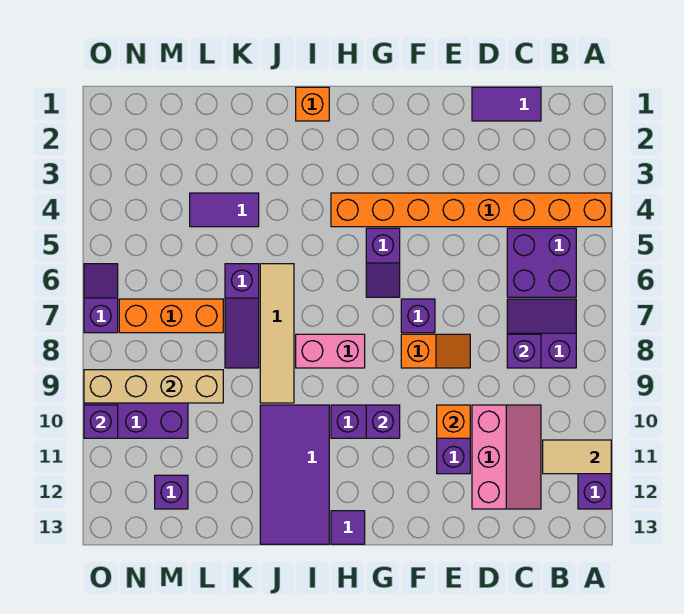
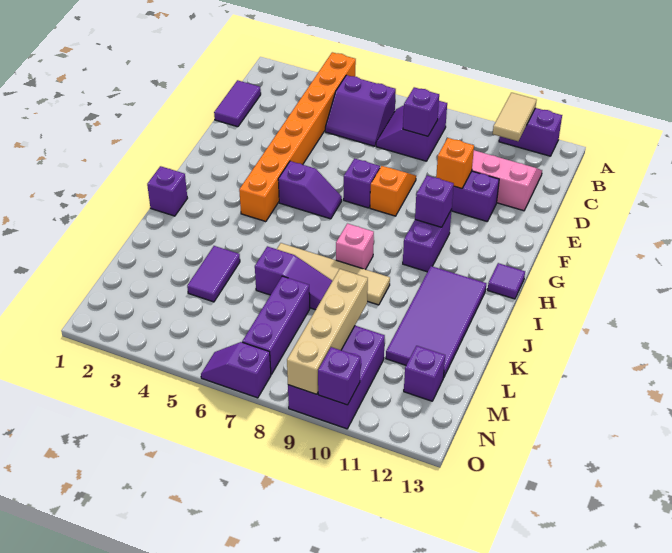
purple 2x2 brick [507,228,576,297] -> purple 2x2 slope [325,75,396,146]
pink 1x2 brick [296,334,365,368] -> pink 1x1 brick [336,224,374,269]
orange 1x1 brick [296,87,329,121] -> purple 1x1 brick [147,166,187,216]
purple 2x4 tile [260,405,329,544] -> purple 2x4 tile turned to [386,266,486,378]
orange 1x3 brick [119,299,223,333] -> purple 1x3 brick [242,276,310,374]

